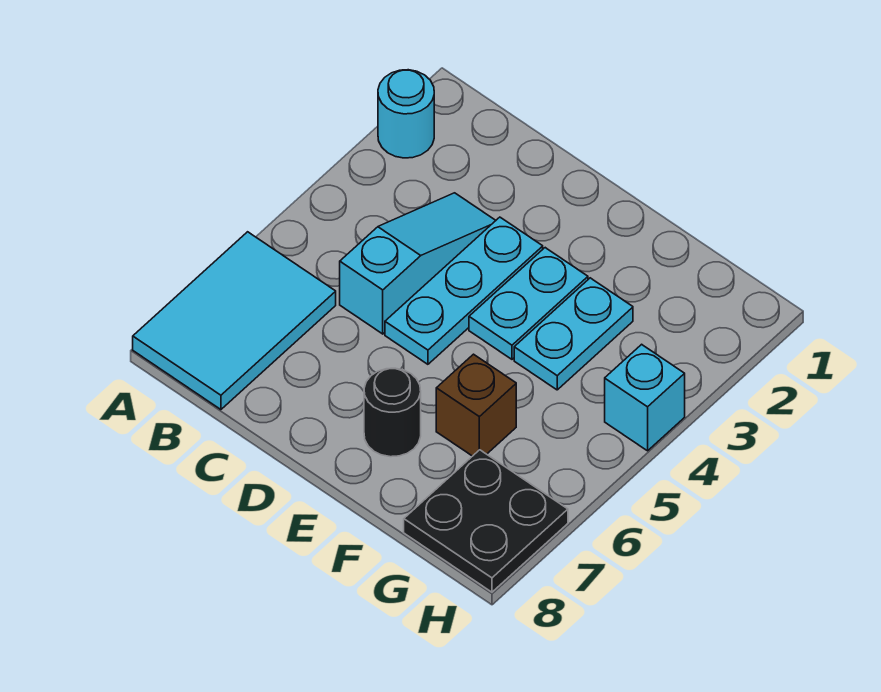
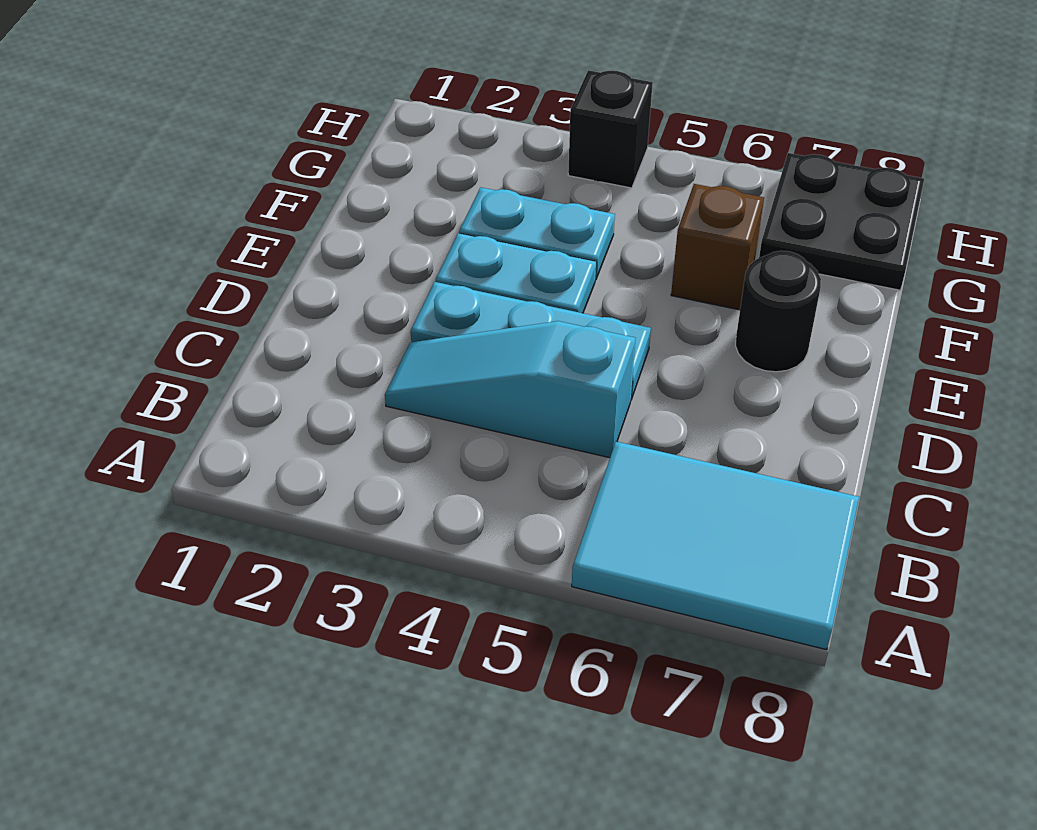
cyan 1x1 round brick [378,70,434,158] -> none
cyan 1x1 brick [605,344,685,451] -> black 1x1 brick [568,70,653,188]

